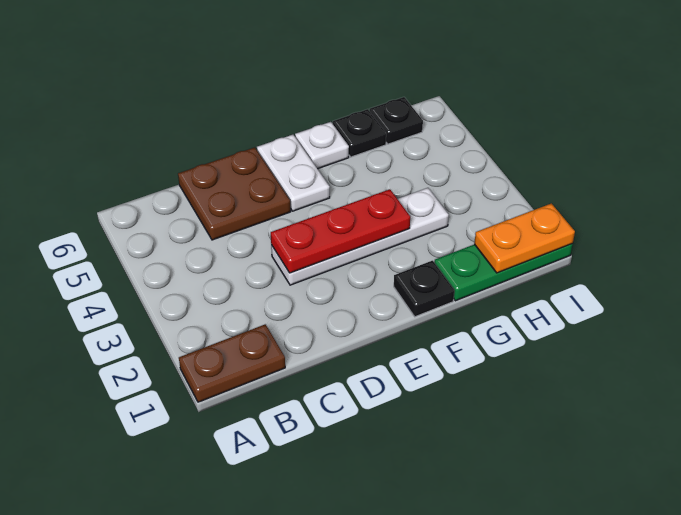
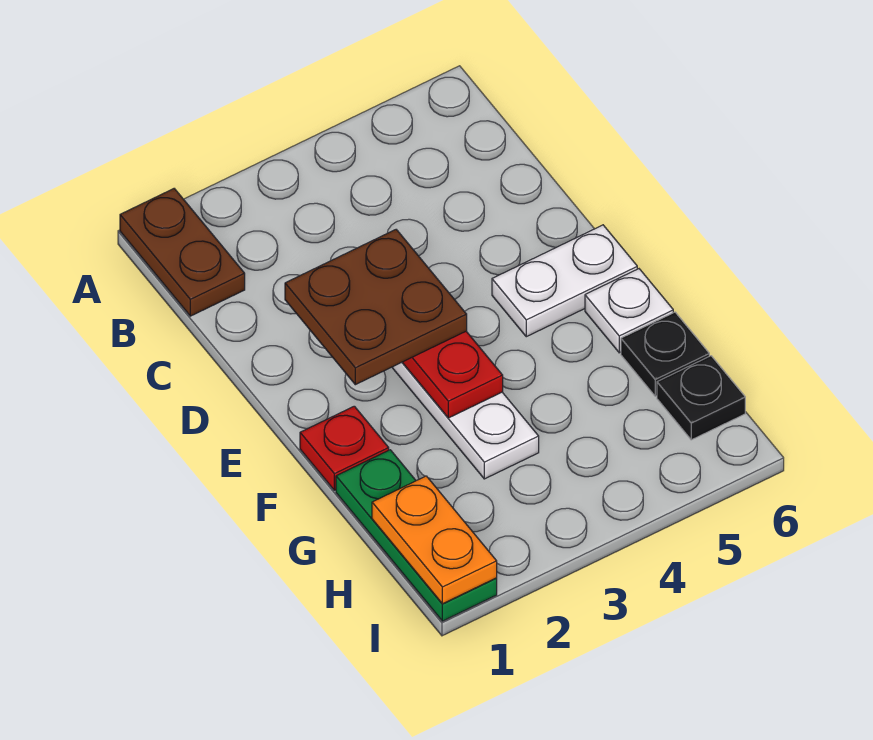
brown 2x2 plate [178,147,291,240] -> brown 2x2 plate moved to [285,230,467,385]
black 1x1 plate [394,261,454,317] -> red 1x1 plate [300,406,389,490]

